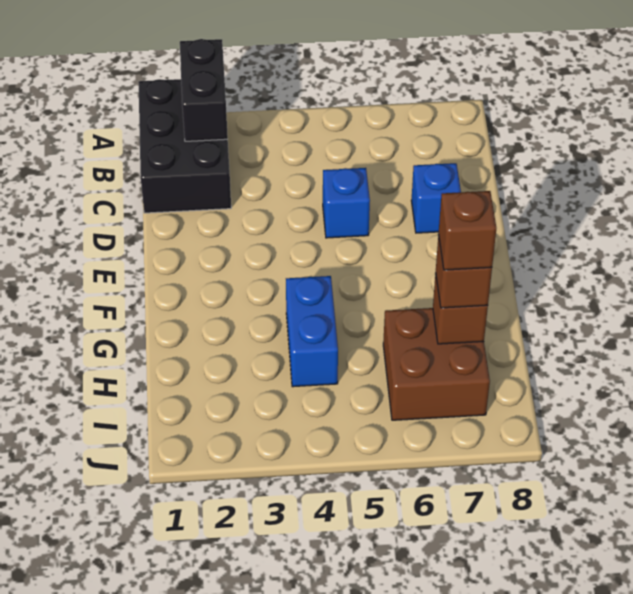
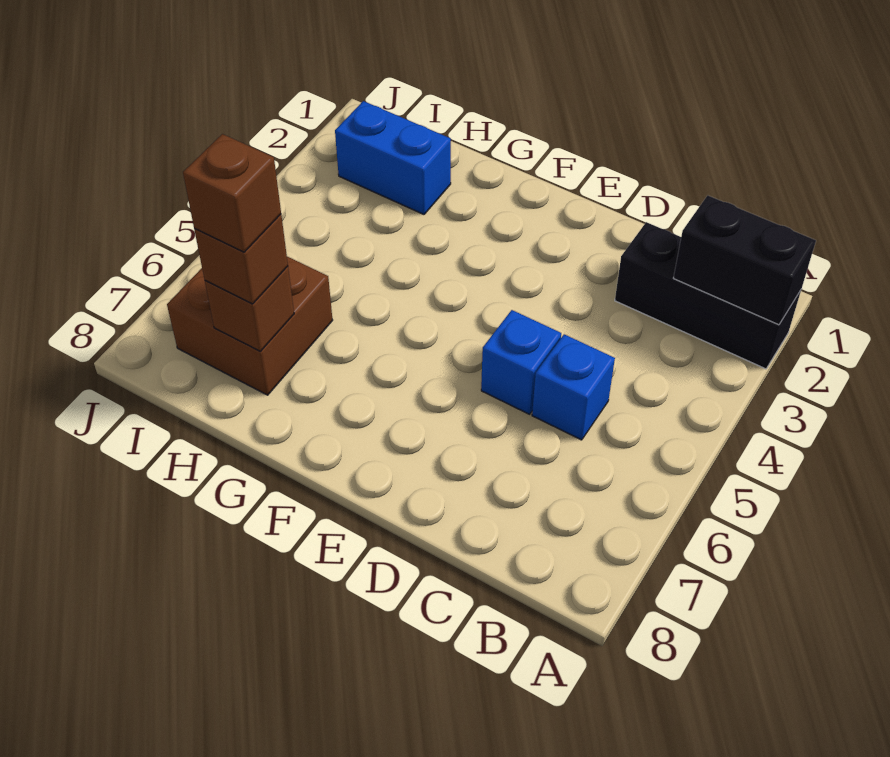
black 2x3 brick [138,79,231,213] -> black 1x3 brick [615,222,801,369]
blue 1x1 brick [411,163,461,233] -> blue 1x1 brick moved to [532,334,615,440]
blue 1x2 brick [286,276,338,387] -> blue 1x2 brick moved to [335,101,451,214]

